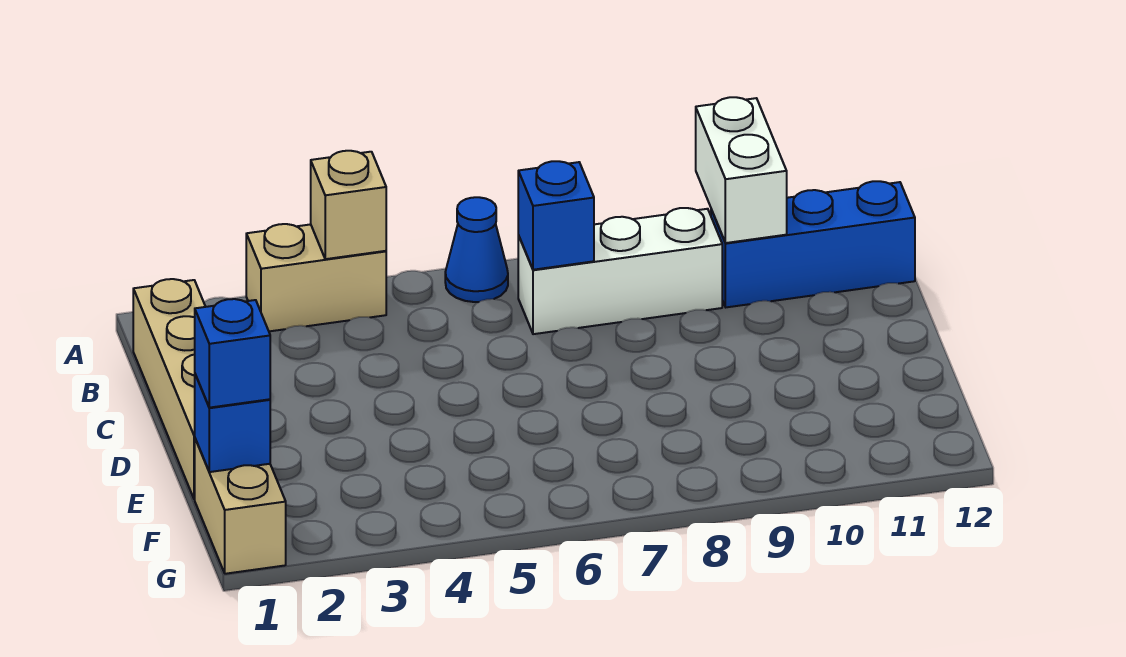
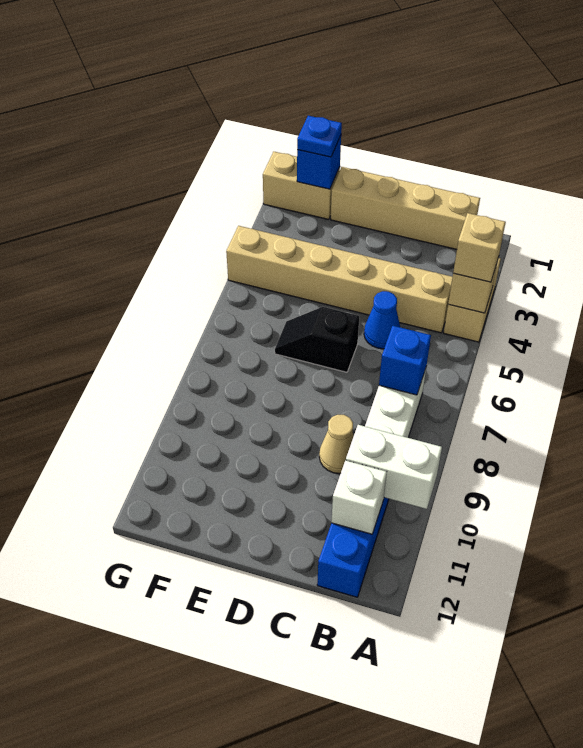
none -> tan 1x1 brick [453,213,506,282]
blue 1x1 cone [445,197,508,302] -> blue 1x1 cone moved to [364,291,400,349]
none -> tan 1x6 brick [226,226,452,333]
none -> white 1x1 brick [331,460,387,534]
none -> tan 1x1 cone [319,415,354,474]
none -> black 1x2 slope [275,307,359,372]
blue 1x1 brick [195,299,270,408] -> blue 1x1 plate [297,116,342,157]

